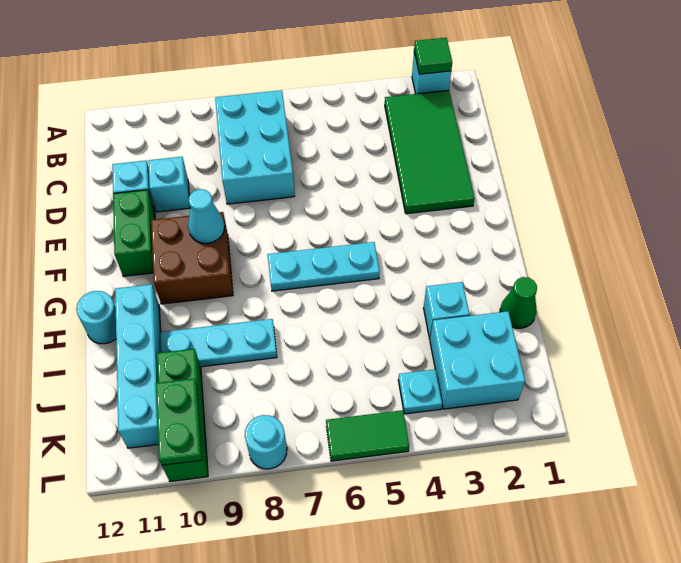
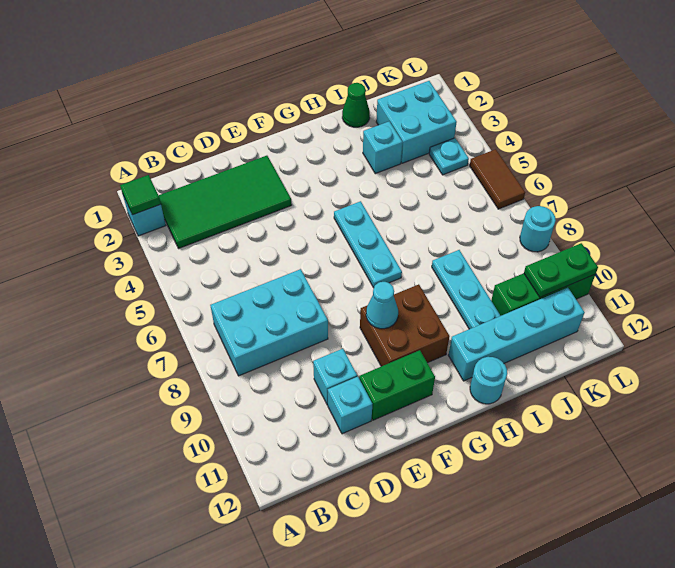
green 1x2 tile [326,410,409,461] -> brown 1x2 tile [470,149,525,209]

